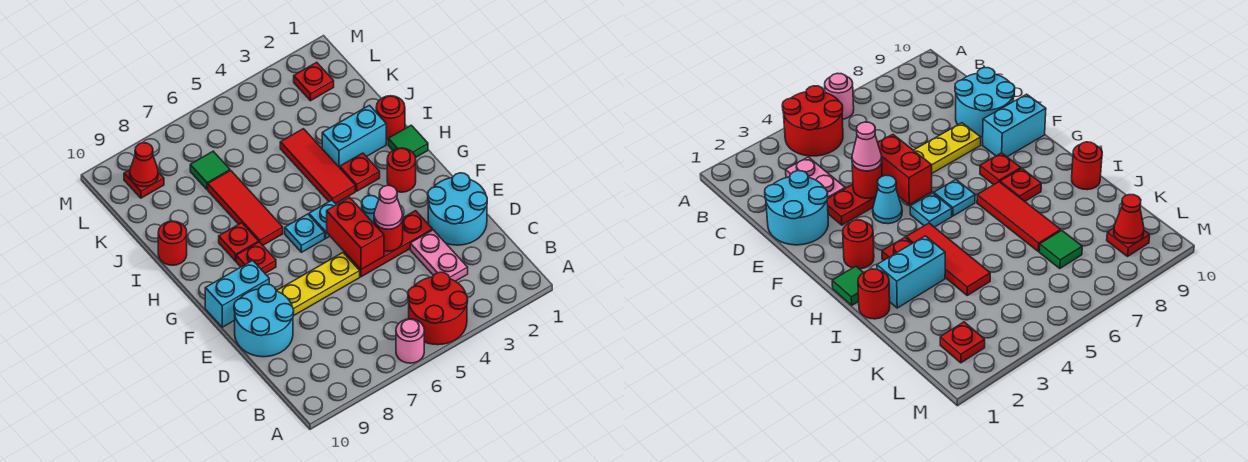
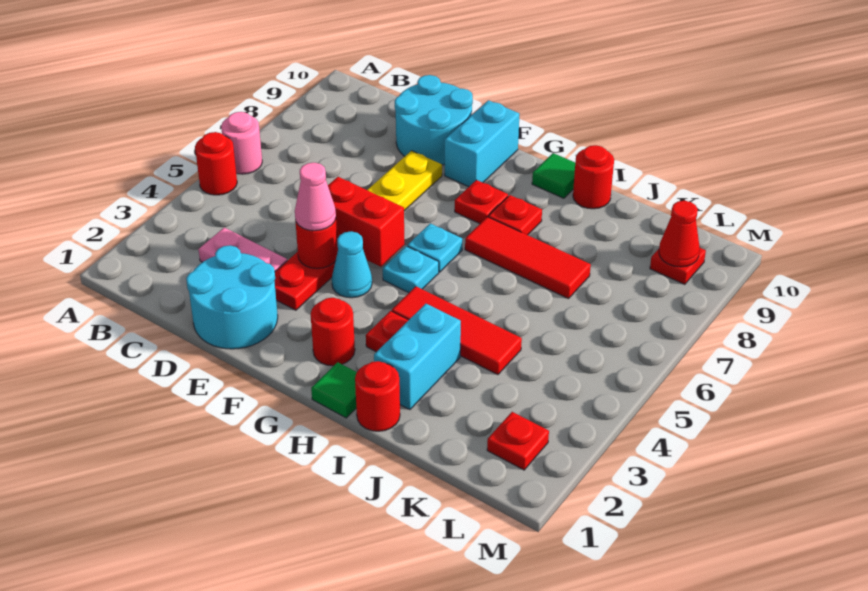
red 2x2 round brick [408,272,468,345] -> red 1x1 round brick [195,132,237,195]
green 1x1 tile [190,151,230,189] -> green 1x1 tile moved to [532,153,575,198]

